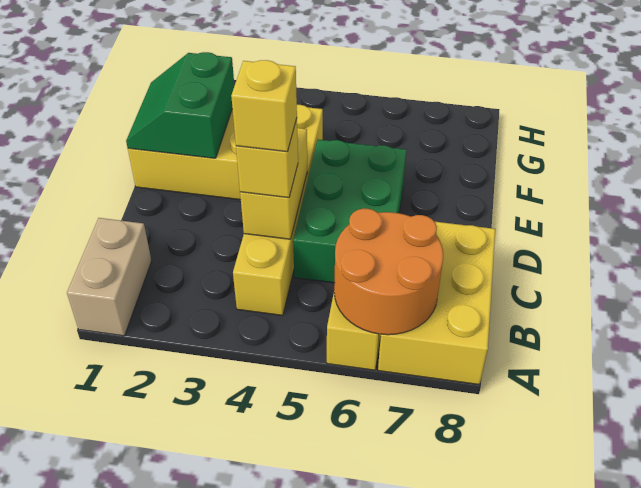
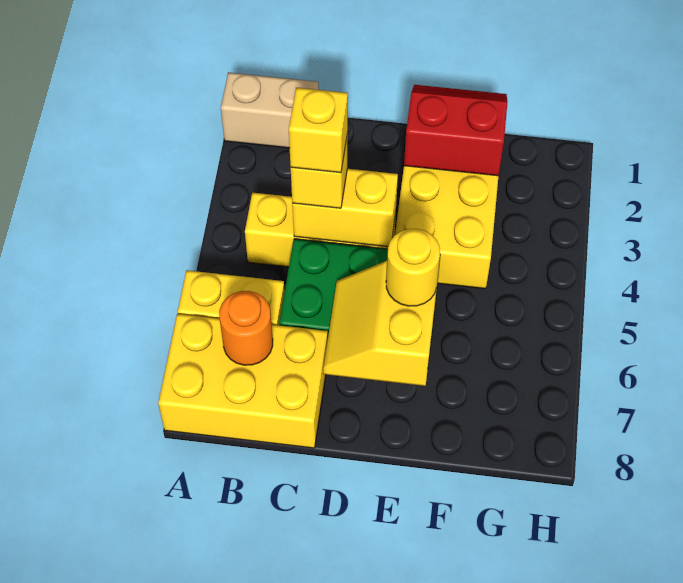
orange 2x2 round brick [334,209,443,335] -> orange 1x1 round brick [219,291,273,365]
none -> yellow 2x2 slope [323,261,439,386]
green 2x2 slope [126,52,234,158] -> red 2x2 slope [404,85,507,176]
none -> yellow 1x1 round brick [386,229,440,306]

